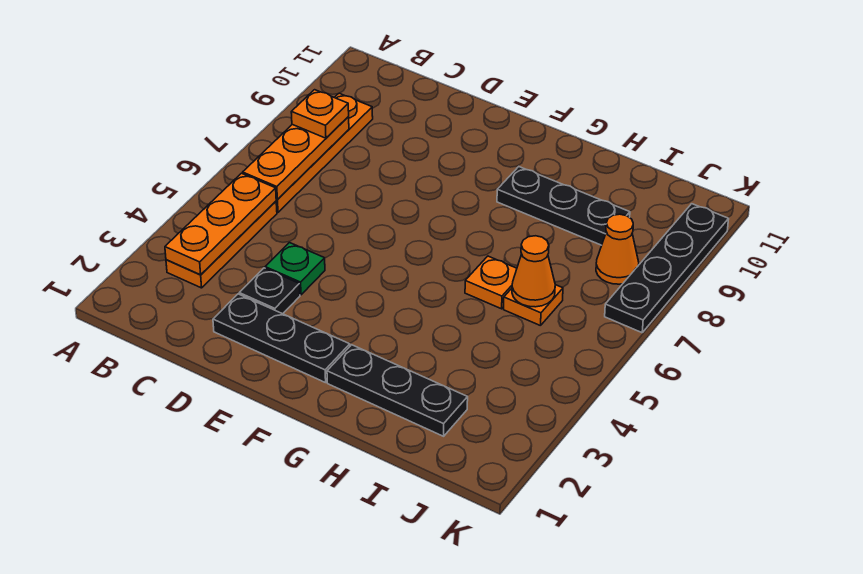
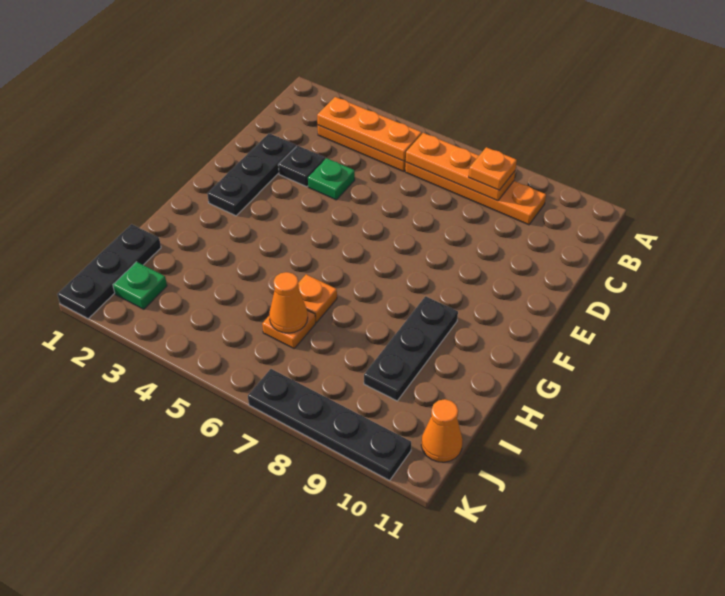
black 1x3 plate [327,345,468,436] -> black 1x3 plate moved to [57,224,161,319]
none -> green 1x1 plate [113,262,167,309]
orange 1x1 cone [596,214,639,284] -> orange 1x1 cone moved to [421,399,463,462]

